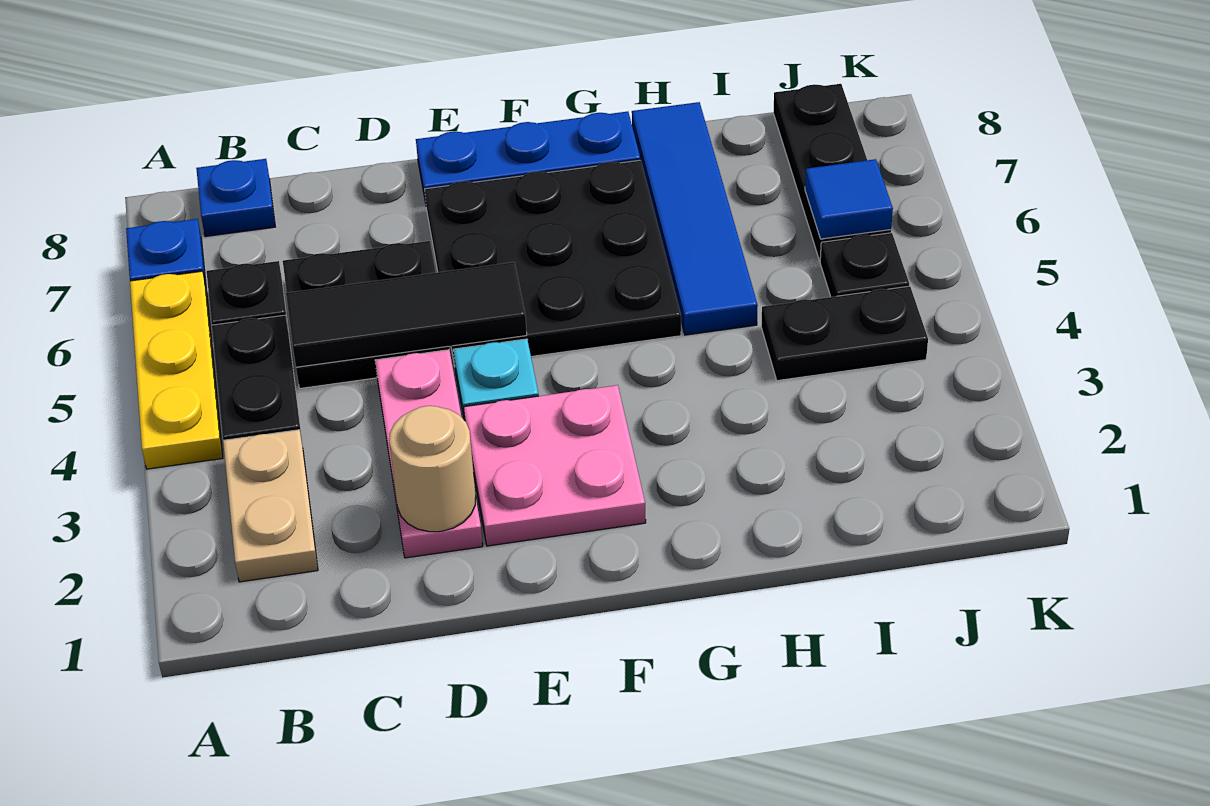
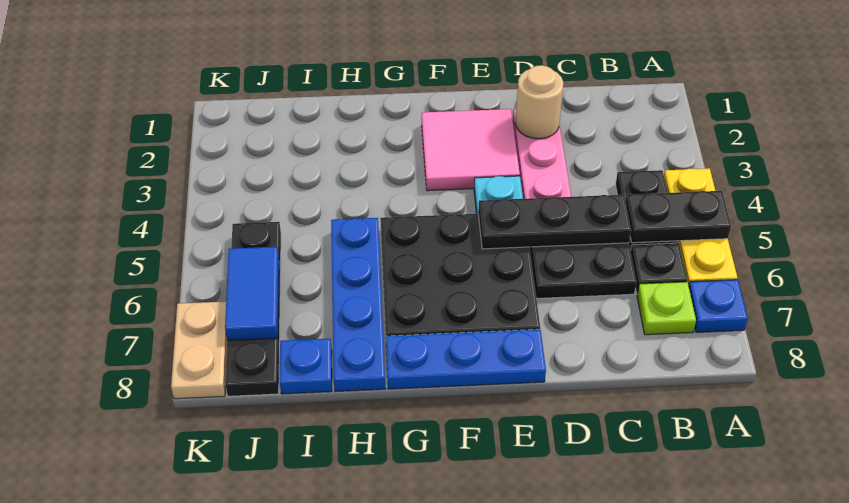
tan 1x2 plate [223,430,318,582] -> tan 1x2 plate moved to [171,301,227,399]
none -> lime 1x1 plate [637,282,696,335]
blue 1x1 plate [196,159,275,237] -> blue 1x1 plate moved to [280,339,332,394]
black 1x3 tile [286,262,527,367] -> black 1x3 plate [478,195,631,249]
pink 2x2 plate [464,385,646,546] -> pink 2x2 tile [422,109,520,191]
blue 1x4 tile [632,102,758,335] -> blue 1x4 plate [331,218,385,392]
black 1x2 plate [761,286,928,381] -> black 1x2 plate moved to [626,191,731,243]
blue 1x1 tile [805,159,893,239] -> blue 1x2 tile [225,247,279,341]

